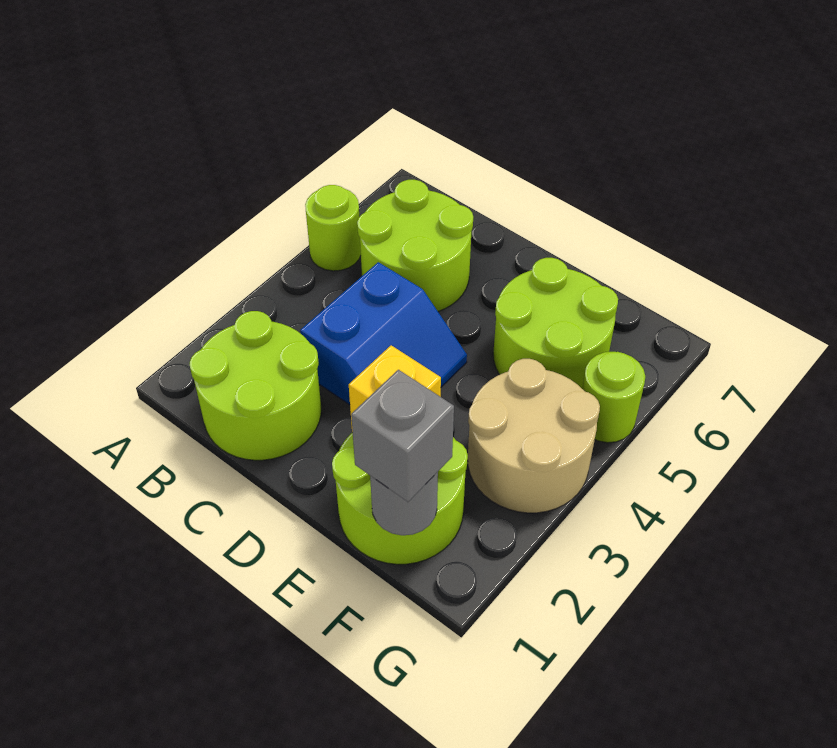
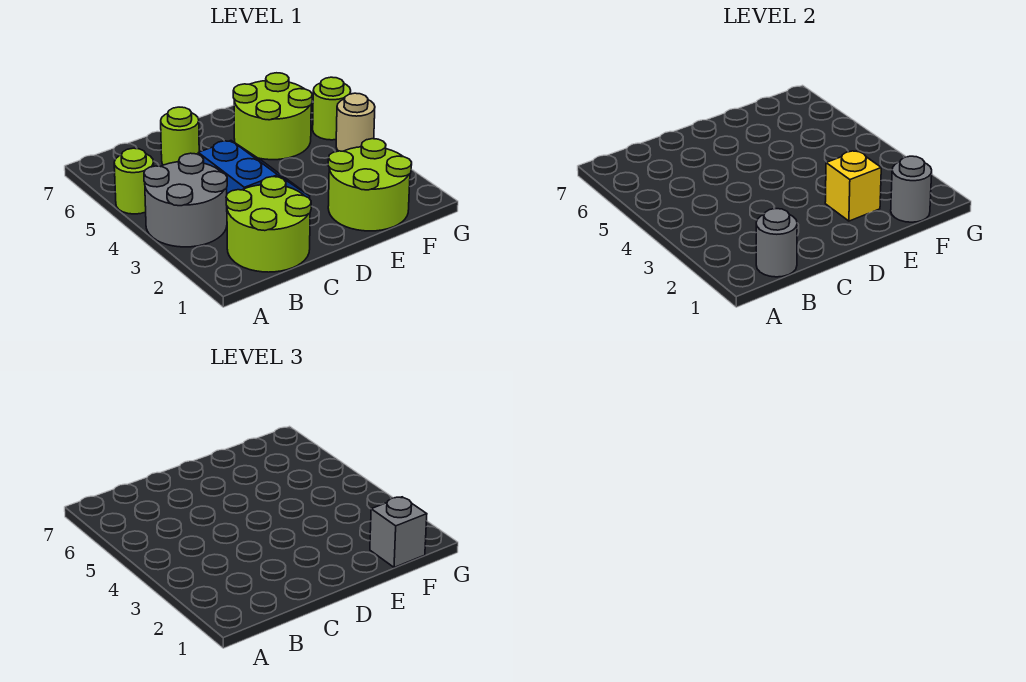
none -> grey 2x2 round brick [144,153,227,247]
none -> grey 1x1 round brick [756,209,797,277]
lime 2x2 round brick [357,180,473,311] -> lime 1x1 round brick [161,107,199,165]
tan 2x2 round brick [468,359,600,513] -> tan 1x1 round brick [336,93,375,151]

